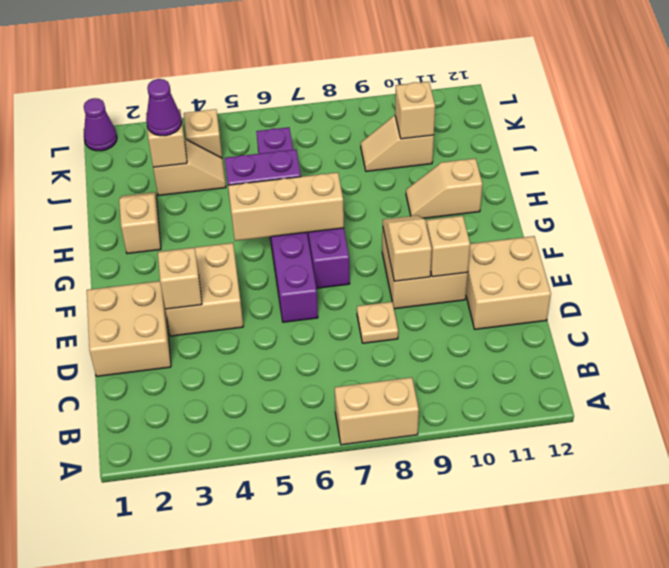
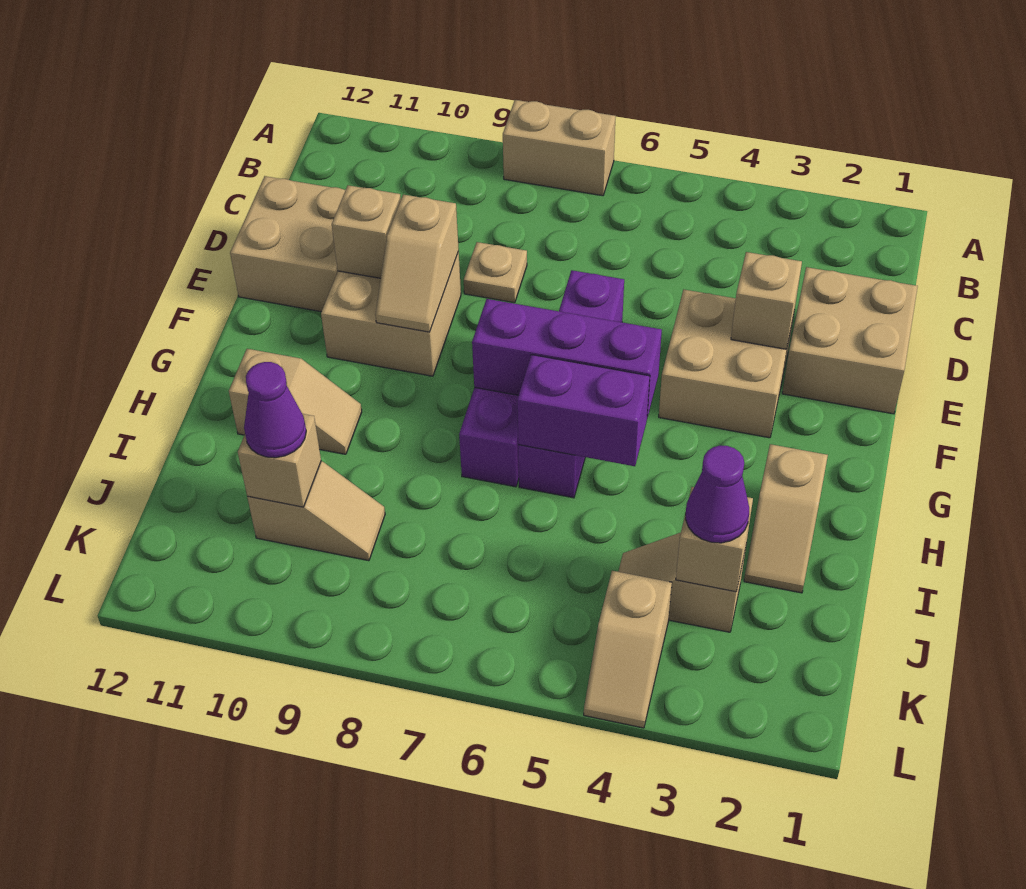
purple 1x6 brick [256,127,318,322] -> purple 1x4 brick [518,270,624,498]
tan 1x3 brick [228,172,344,241] -> purple 1x3 brick [472,299,662,418]
purple 1x1 cone [84,98,117,151] -> purple 1x1 cone moved to [244,362,306,458]

